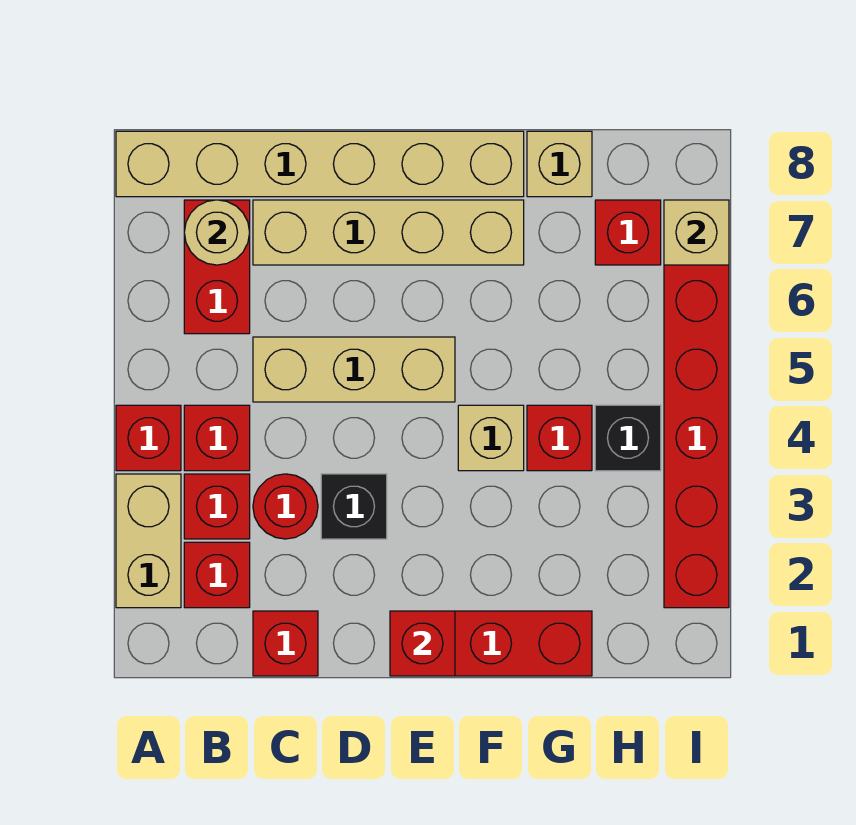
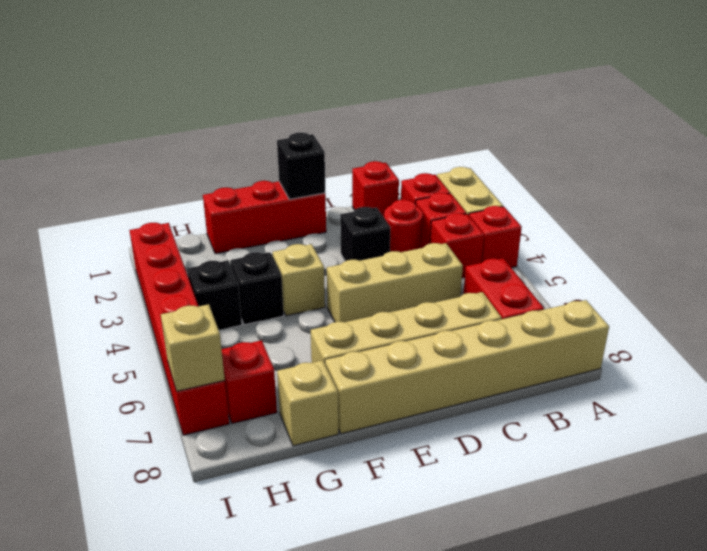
tan 1x1 round brick [184,200,250,265] -> none
red 1x1 brick [390,611,455,676] -> black 1x1 brick [277,133,325,199]
red 1x1 brick [527,405,592,471] -> black 1x1 brick [230,252,284,325]

